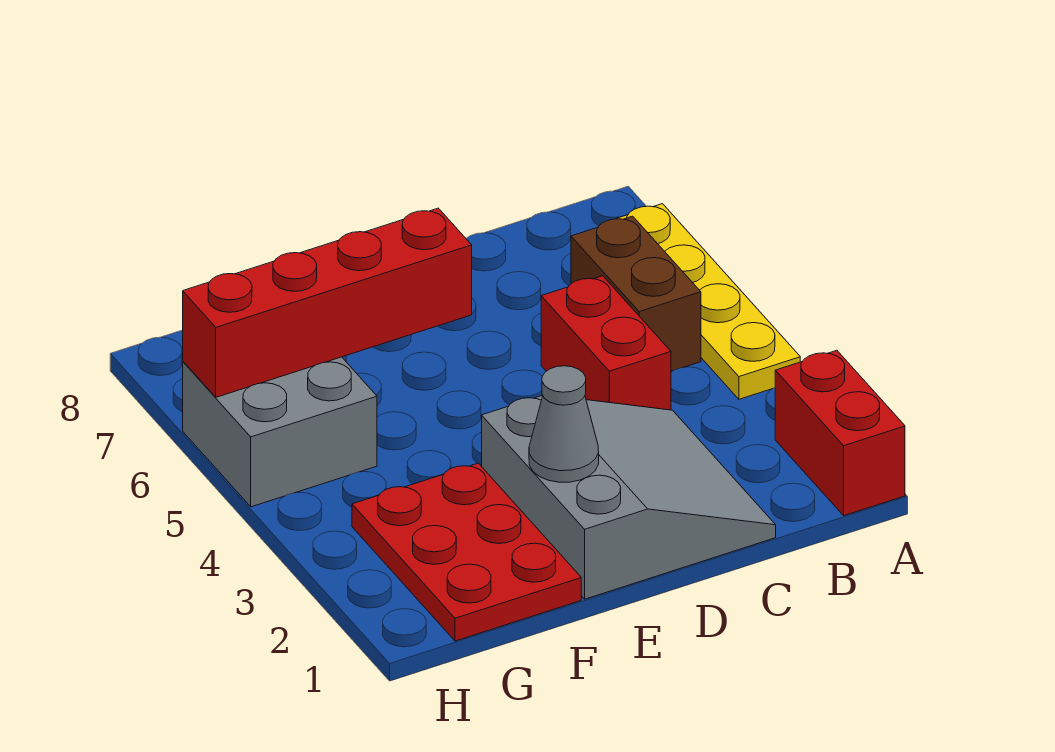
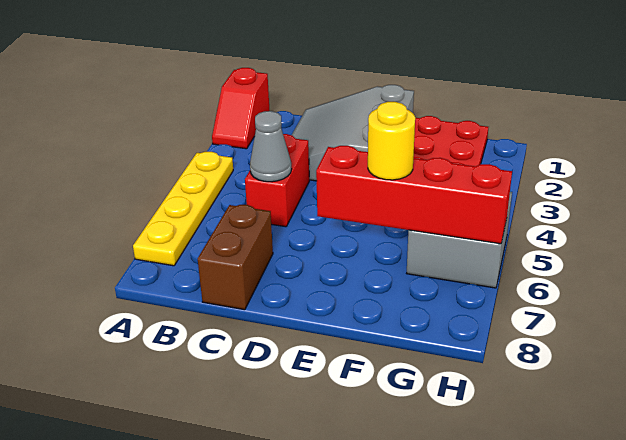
red 1x2 brick [775,350,905,516] -> red 1x2 slope [212,68,270,149]
brown 1x2 brick [571,216,701,371] -> brown 1x2 brick moved to [198,205,273,310]
grey 1x1 cone [529,366,599,482] -> grey 1x1 cone moved to [250,111,291,182]
none -> yellow 1x1 round brick [368,102,415,180]

